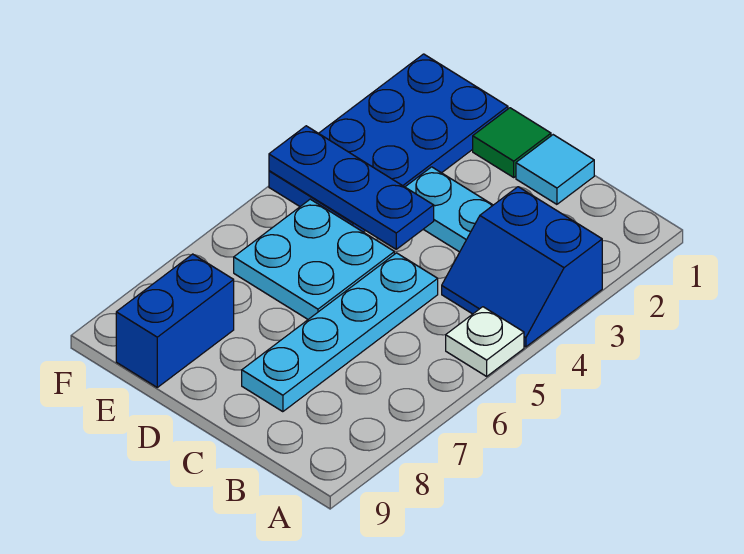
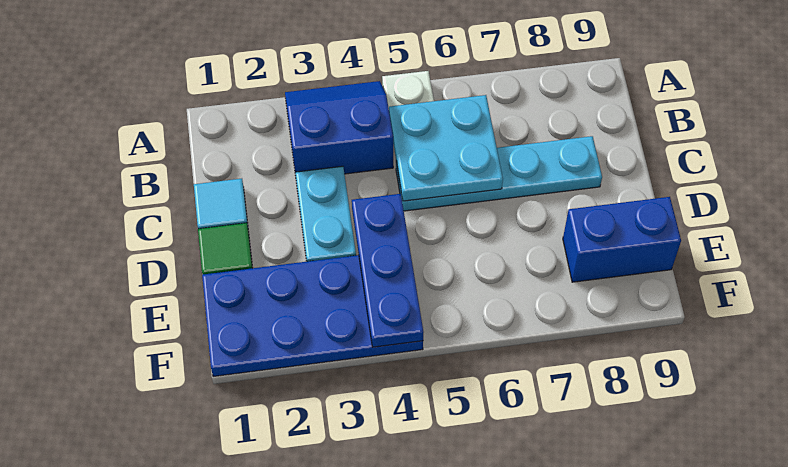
blue 2x2 slope [442,187,602,347] -> blue 2x2 slope turned to [285,81,393,174]
cyan 2x2 plate [234,199,394,319] -> cyan 2x2 plate moved to [389,95,503,201]

